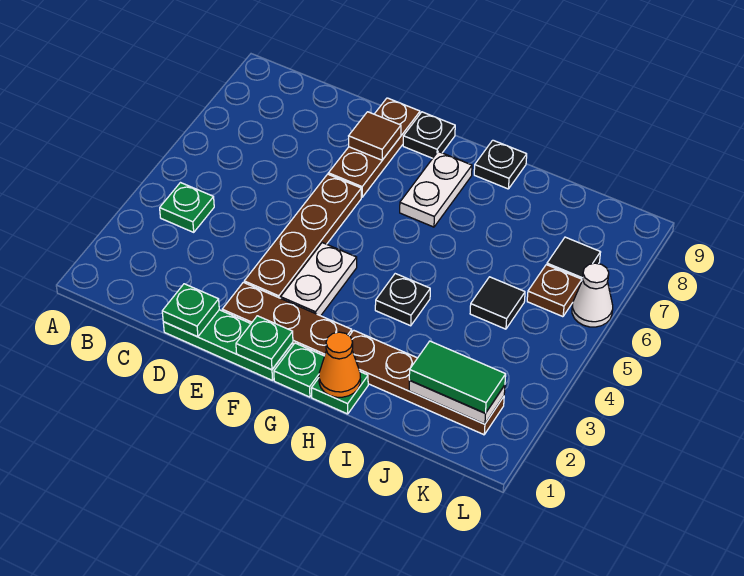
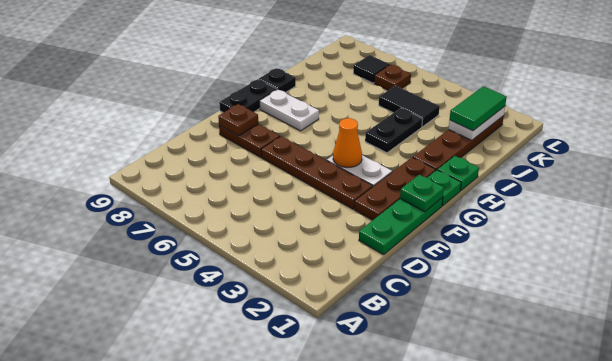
green 1x1 plate [160,183,214,232] -> none
green 1x1 plate [162,284,219,337] -> none
brown 1x3 plate [328,98,420,197] -> brown 1x2 plate [219,124,280,157]
brown 1x1 tile [349,112,401,160] -> brown 1x1 plate [218,104,258,136]
black 1x1 plate [403,112,455,158] -> black 1x2 plate [219,79,277,113]
orange 1x1 cone [319,332,360,397] -> orange 1x1 cone moved to [333,118,362,168]
black 1x1 plate [375,274,430,326] -> black 1x2 plate [365,108,423,153]
black 1x1 tile [470,277,525,329] -> black 1x2 tile [379,86,440,127]
white 1x1 cone [572,263,613,327] -> none

